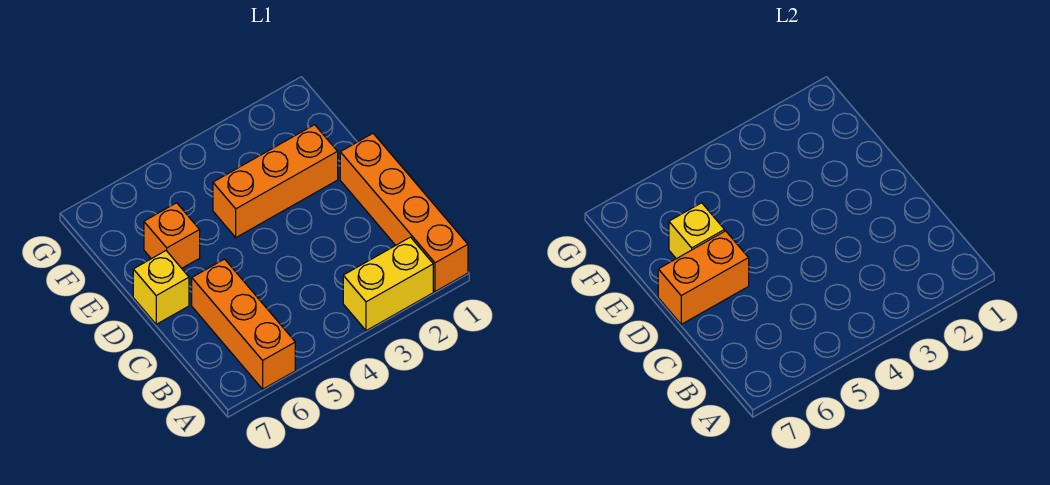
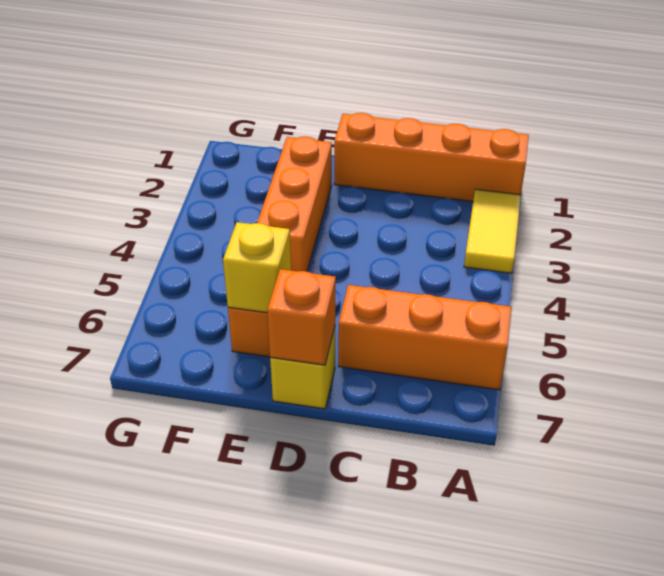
yellow 1x2 brick [343,237,433,331] -> yellow 1x2 tile [464,189,521,273]
orange 1x2 brick [658,231,749,324] -> orange 1x1 brick [267,269,336,365]

